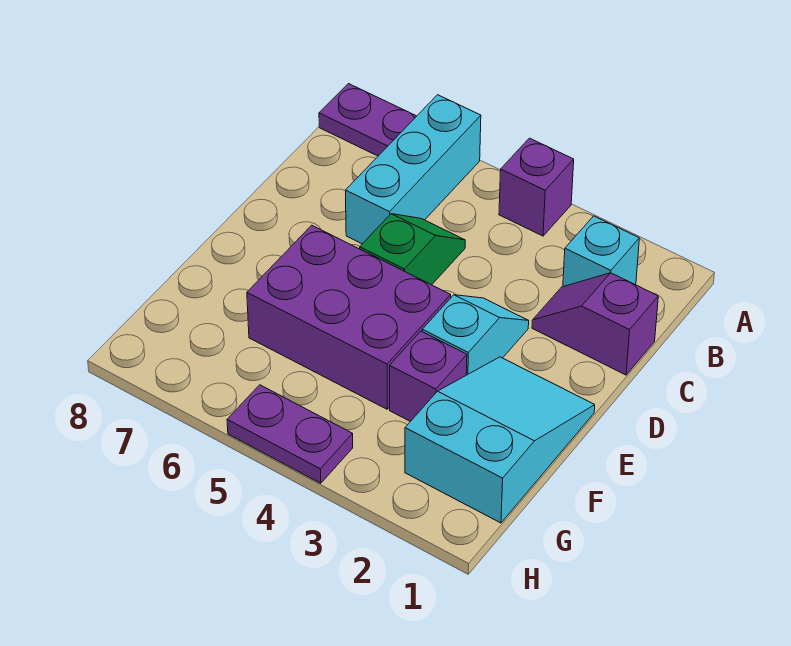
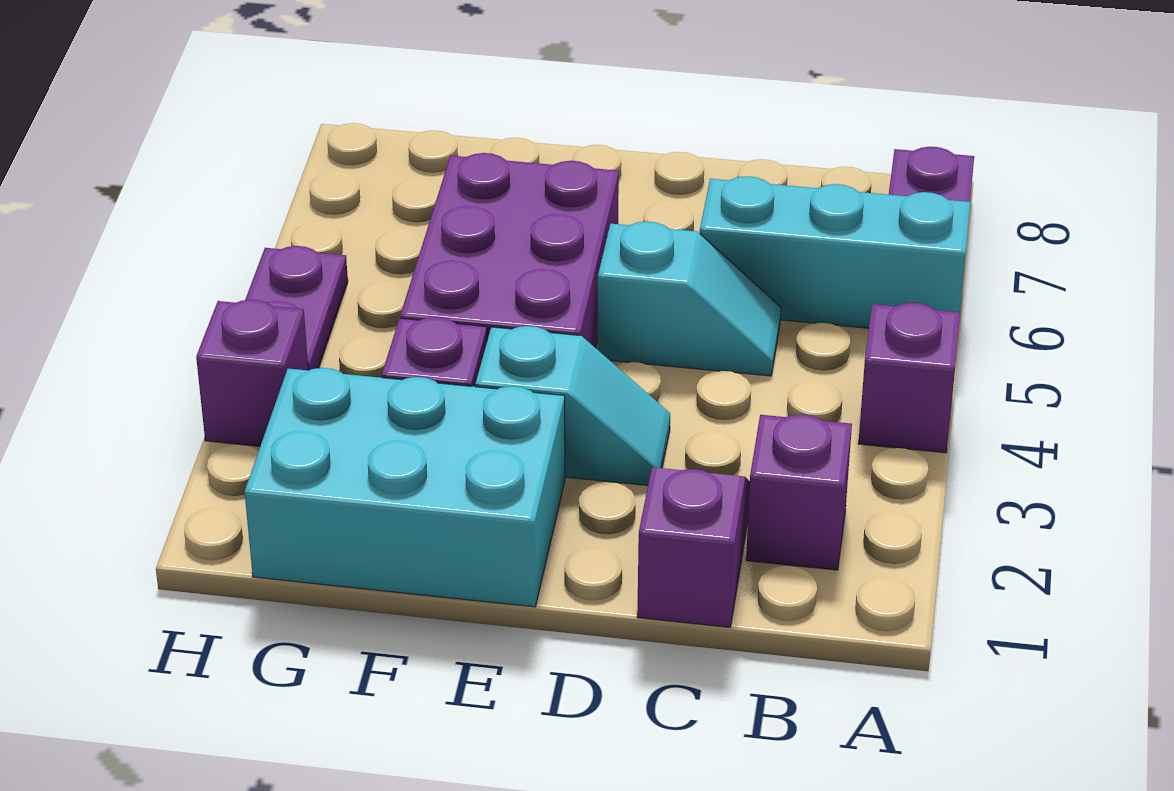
cyan 1x1 brick [563,216,639,287] -> purple 1x1 brick [746,414,852,570]
green 1x2 slope [360,214,465,285] -> cyan 1x2 slope [598,221,781,376]
cyan 2x3 slope [405,357,595,523] -> cyan 2x3 brick [245,368,565,607]
none -> purple 1x1 brick [196,300,308,446]

